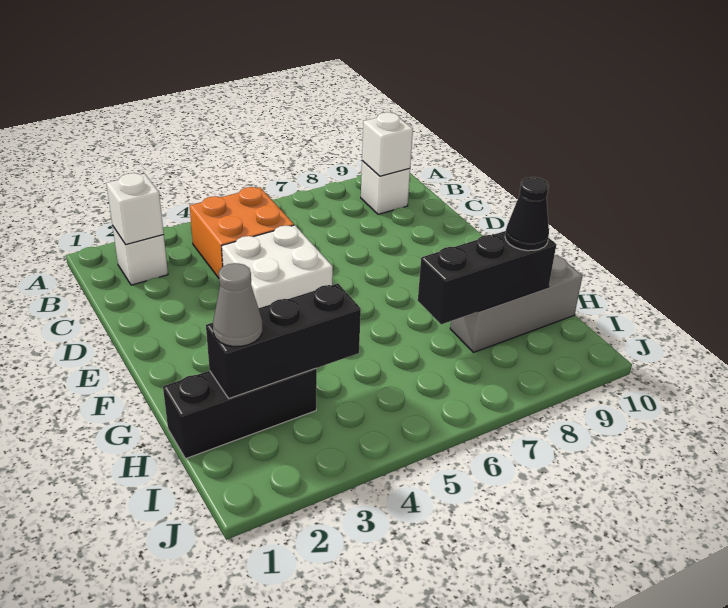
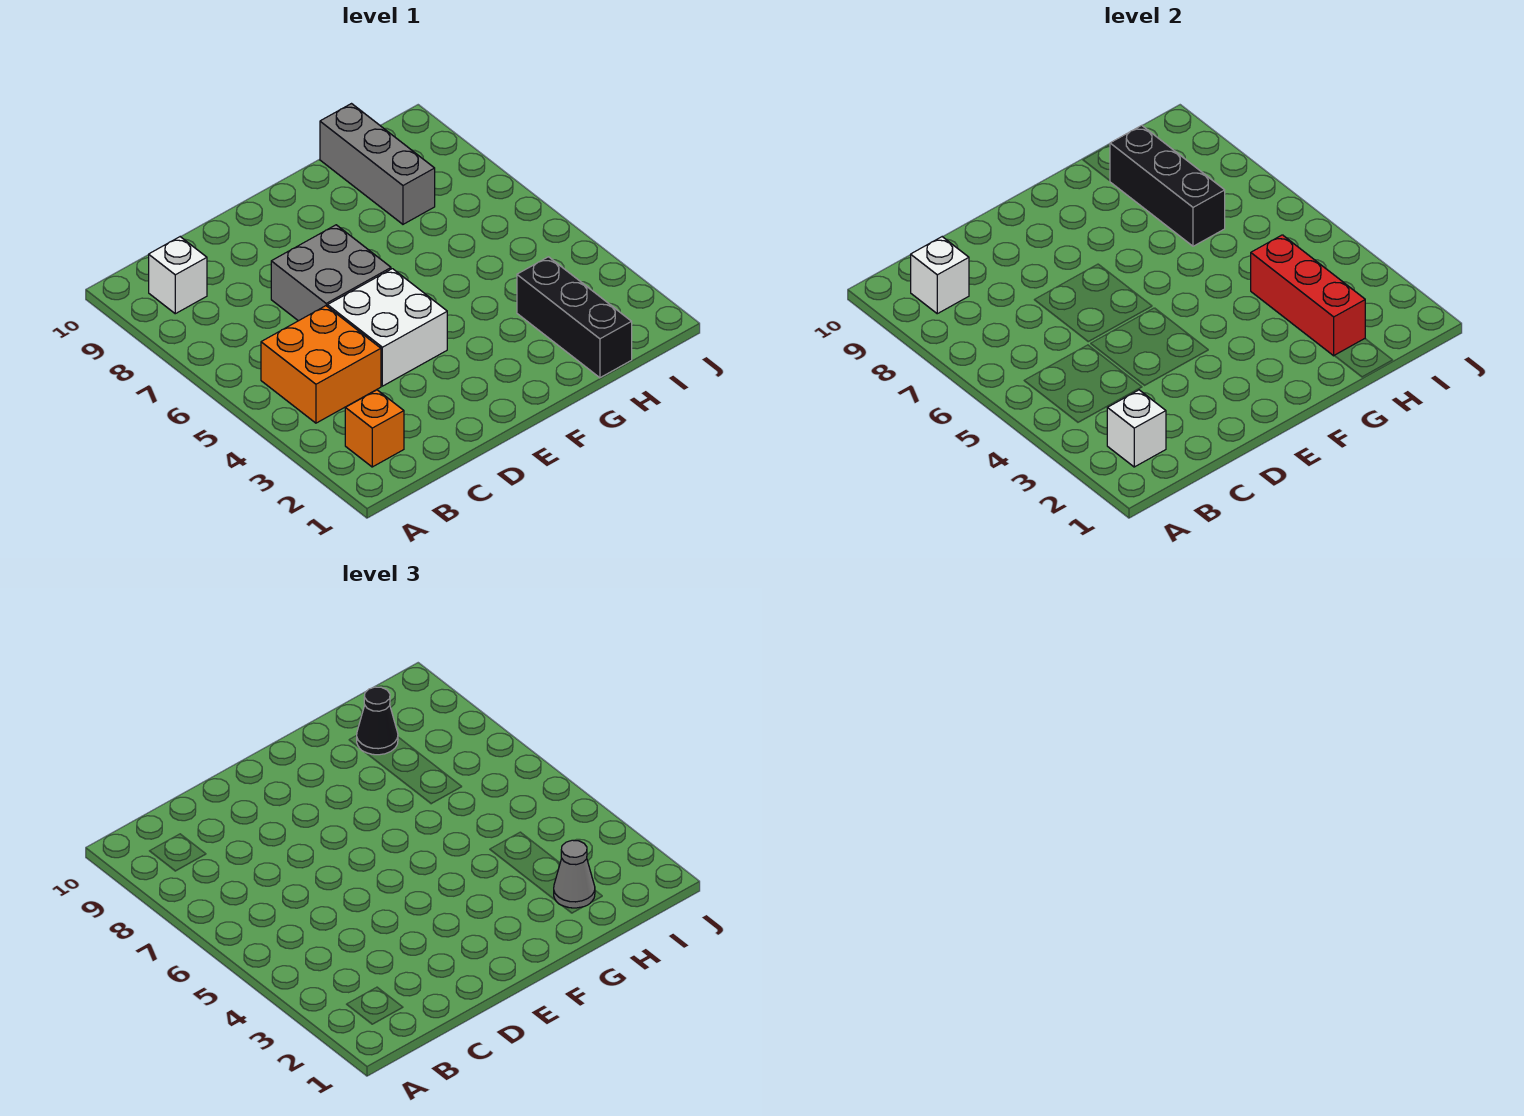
white 1x1 brick [113,227,168,285] -> orange 1x1 brick [345,390,404,467]
none -> grey 2x2 brick [271,225,391,321]
black 1x3 brick [206,283,361,398] -> red 1x3 brick [1251,235,1365,356]

